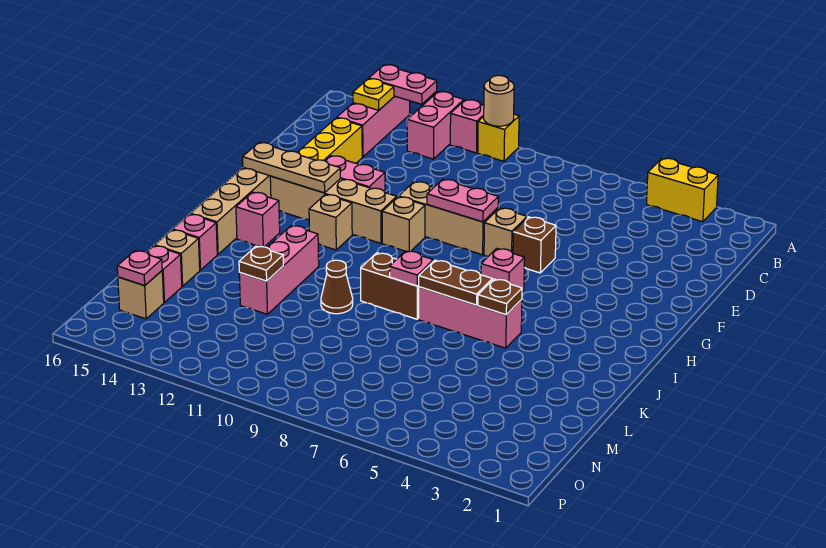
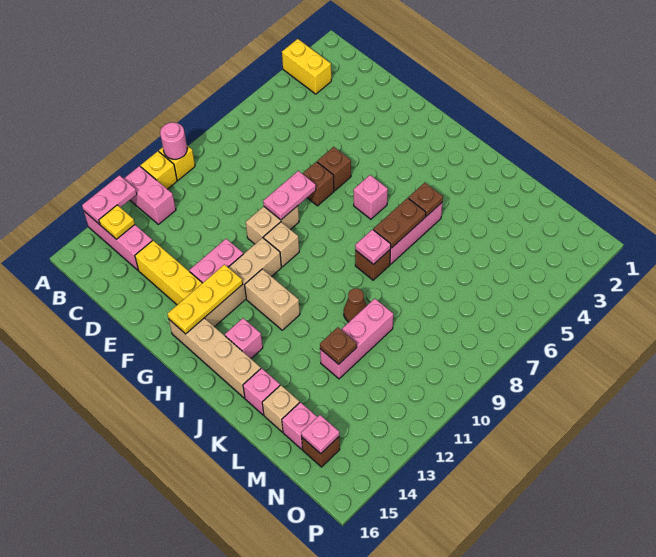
yellow 1x2 brick [647,158,718,222] -> yellow 1x2 brick turned to [282,39,331,94]
tan 1x1 round brick [484,75,514,126] -> pink 1x1 round brick [160,122,187,159]
pink 1x1 brick [450,100,484,153] -> yellow 1x1 brick [141,151,177,189]
tan 1x1 brick [484,208,527,256] -> brown 1x1 brick [302,162,334,206]
tan 1x3 brick [399,181,498,255] -> tan 1x2 brick [246,206,299,244]
tan 1x3 plate [243,143,340,193] -> yellow 1x3 plate [167,265,243,334]
tan 1x1 brick [309,195,352,250] -> tan 1x2 brick [245,269,300,330]
brown 1x2 brick [361,253,419,319] -> brown 1x1 brick [355,250,390,280]
pink 1x3 brick [239,226,319,314] -> pink 1x3 brick turned to [320,299,393,379]
tan 1x1 brick [118,271,164,319] -> brown 1x1 brick [302,437,340,467]

